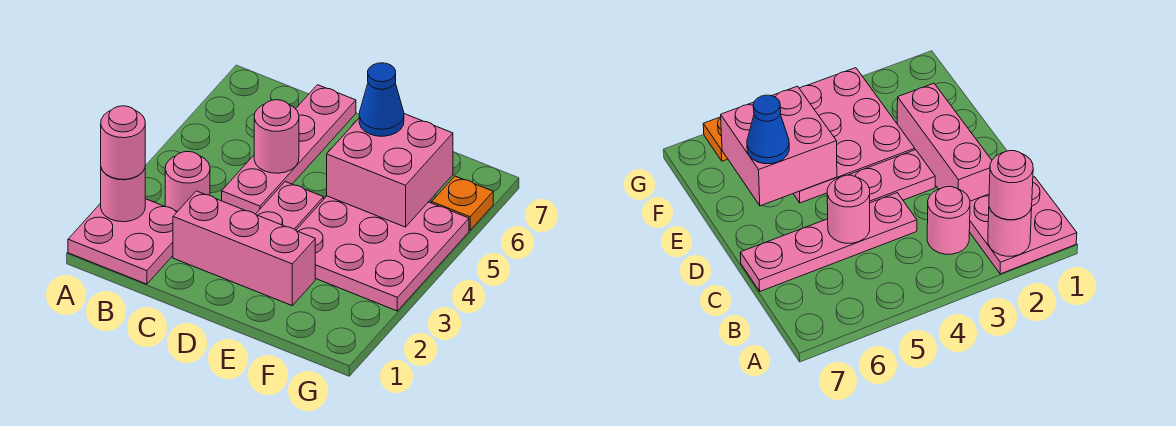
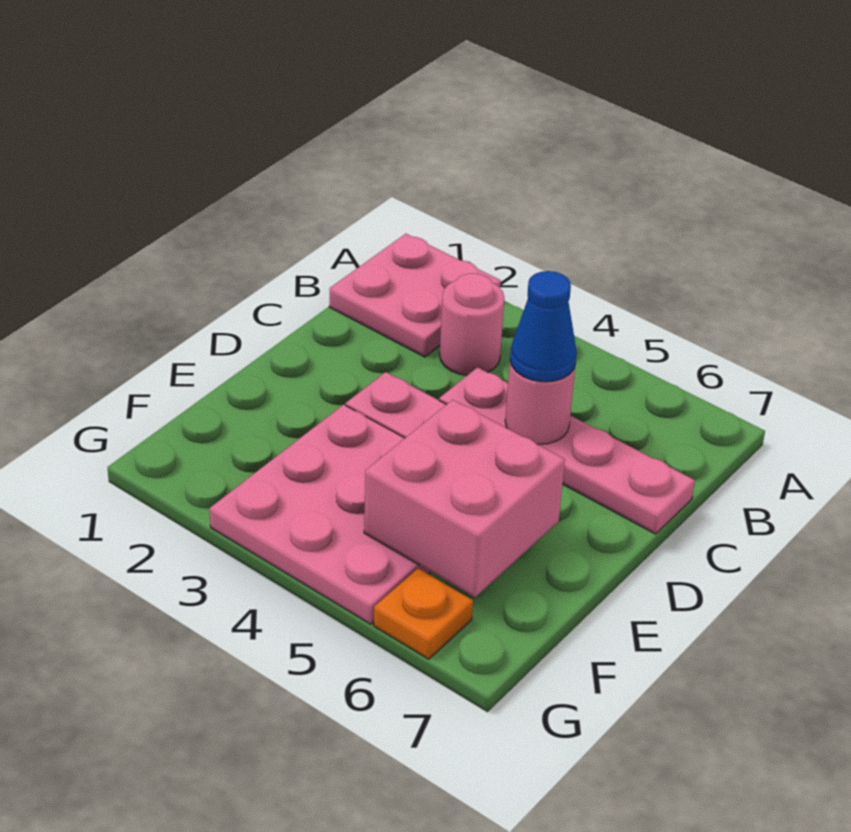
pink 1x1 round brick [101,168,145,222] -> none
pink 1x1 round brick [101,106,145,179] -> none
pink 1x3 brick [173,191,315,305] -> none
blue 1x1 cone [359,63,404,136] -> blue 1x1 cone moved to [510,271,577,382]

